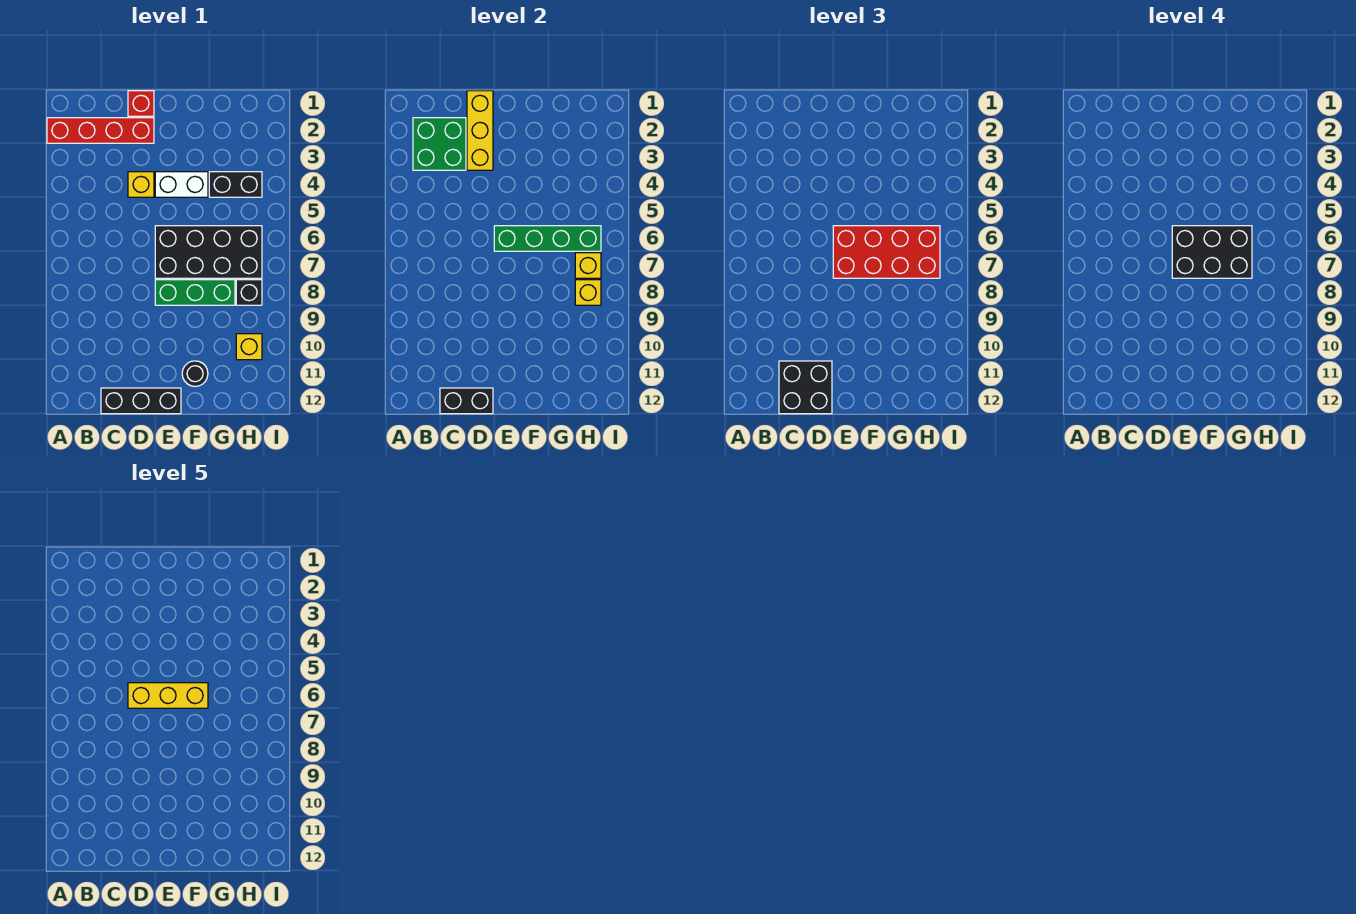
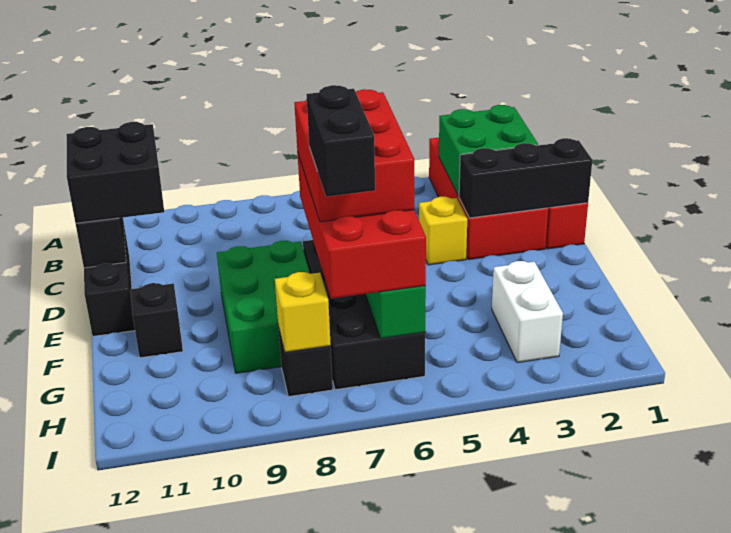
red 1x4 brick [47,118,154,143] -> red 2x4 brick [429,138,548,260]
yellow 1x3 brick [467,91,493,170] -> black 1x3 brick [459,138,592,218]
yellow 1x3 brick [128,683,208,708] -> none
white 1x2 brick [155,172,208,197] -> white 1x2 brick moved to [492,261,563,363]
black 2x3 brick [1172,226,1252,278] -> red 2x3 brick [294,89,414,222]
green 1x3 brick [155,280,235,305] -> green 2x3 brick [217,241,310,373]
black 1x1 round brick [182,361,208,387] -> black 1x1 brick [131,283,183,358]
black 1x2 brick [209,172,262,197] -> black 1x2 brick moved to [306,85,375,197]
yellow 1x1 brick [575,253,601,278] -> none
yellow 1x1 brick [236,334,262,360] -> none

